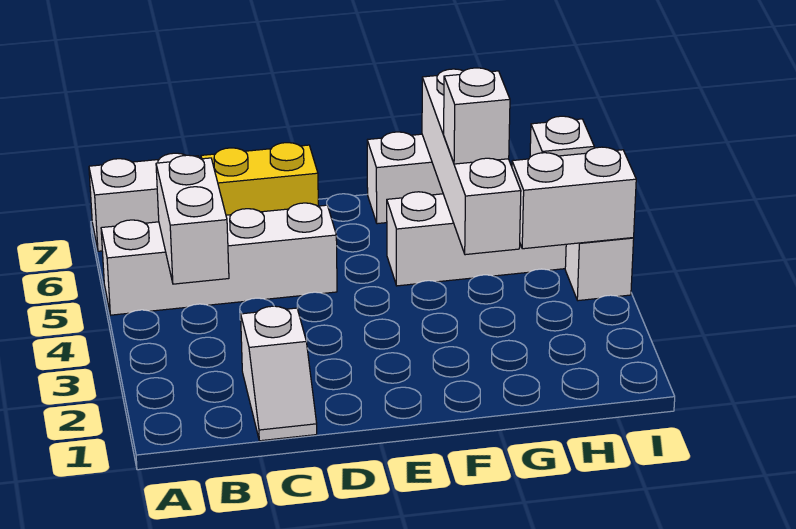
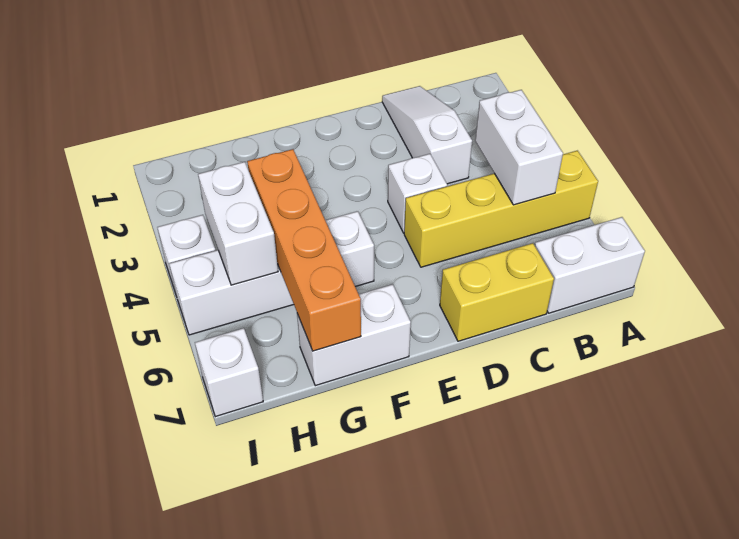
white 1x4 brick [101,203,337,315] -> yellow 1x4 brick [404,151,598,267]
white 1x2 slope [241,306,317,441] -> white 1x3 slope [382,86,472,184]
white 1x4 brick [422,69,521,255] -> orange 1x4 brick [247,149,361,351]
white 1x1 brick [444,68,510,164] -> white 1x1 brick moved to [388,154,447,233]
white 1x2 brick [512,147,636,249] -> white 1x2 brick turned to [198,162,278,285]

